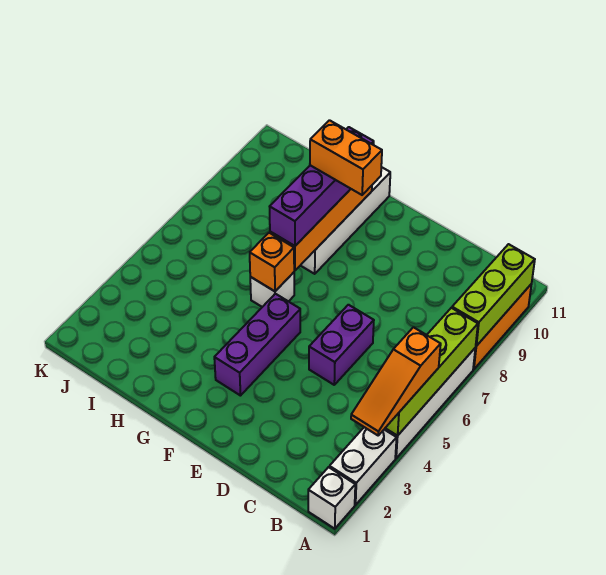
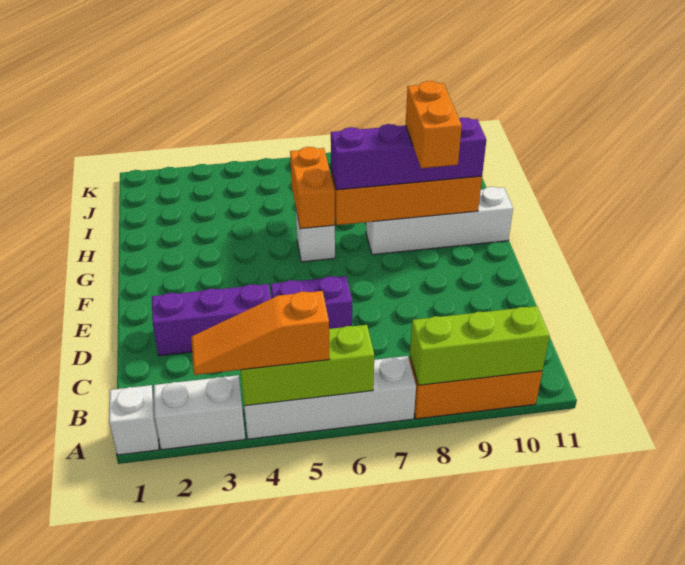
lime 1x4 brick [386,308,478,436] -> lime 1x3 brick [240,325,374,406]
purple 1x3 brick [214,294,300,396] -> purple 1x3 brick moved to [152,284,271,356]
orange 1x1 brick [250,233,294,291] -> orange 1x2 brick [290,147,335,229]

